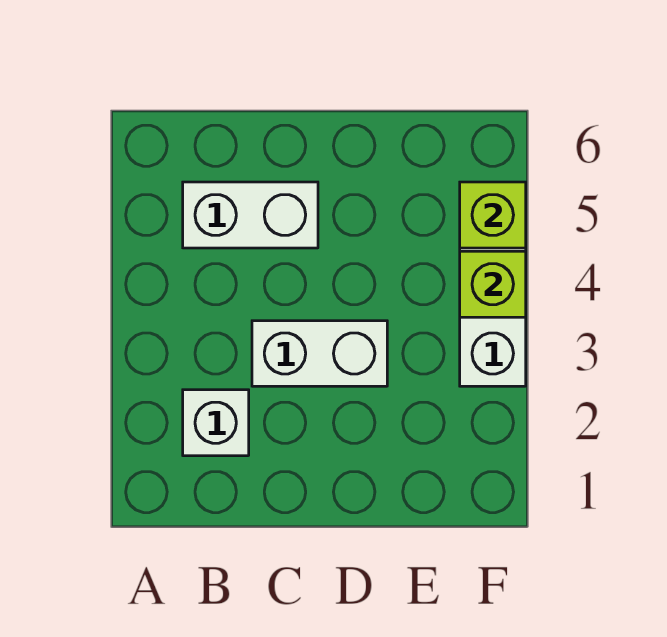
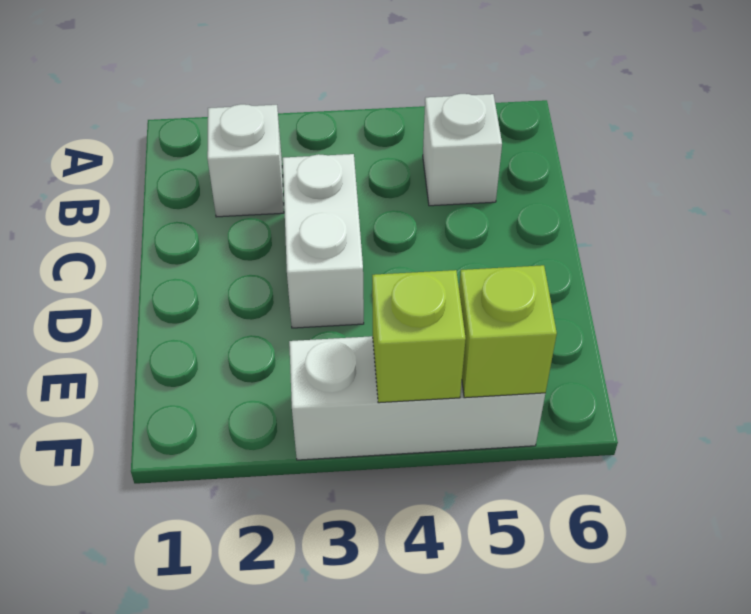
white 1x2 brick [183,182,318,248] -> white 1x1 brick [423,94,502,206]

